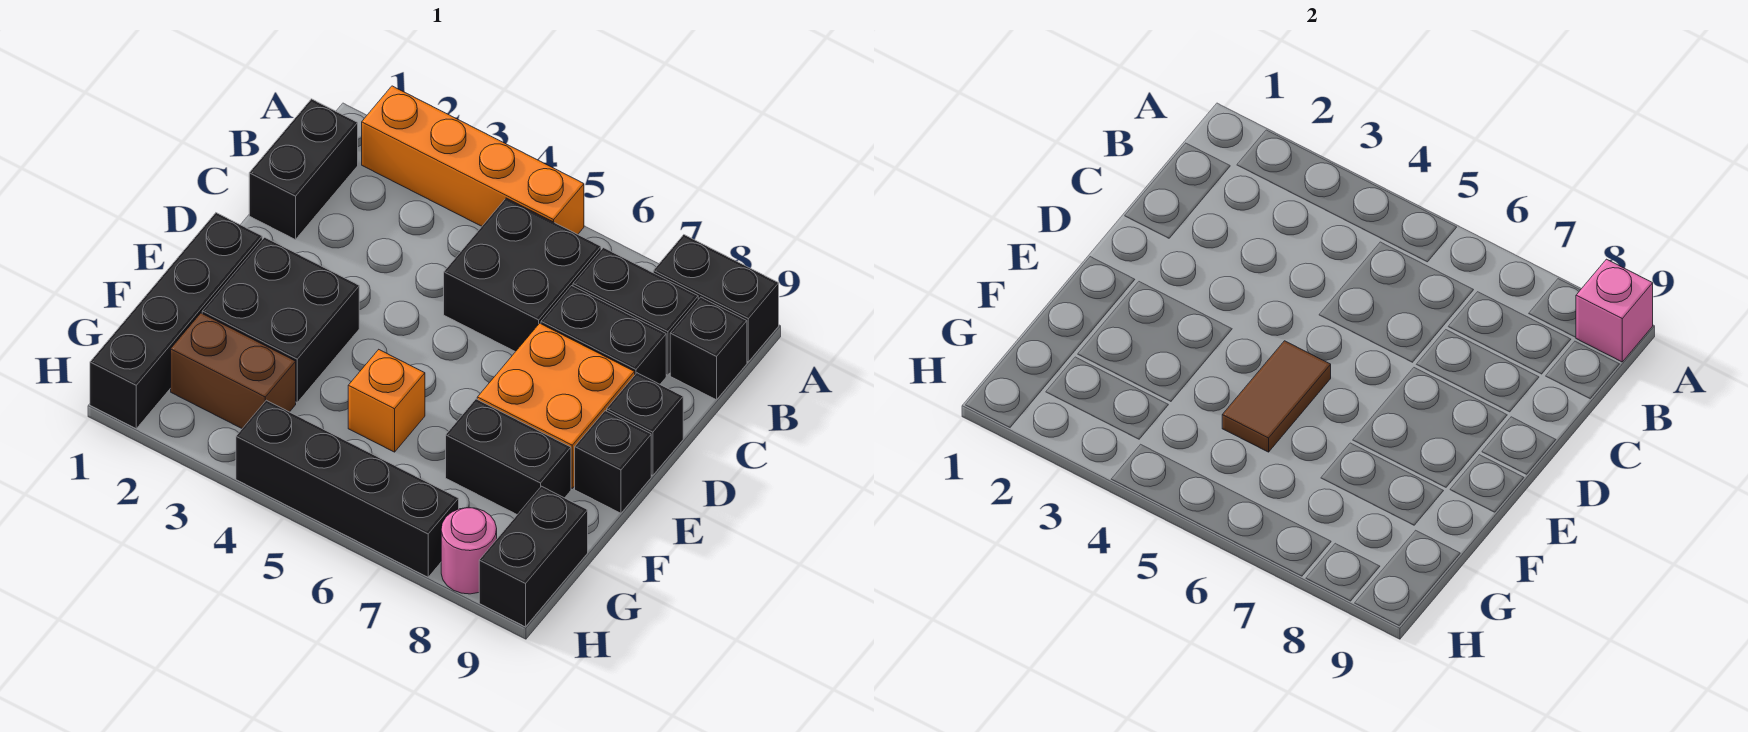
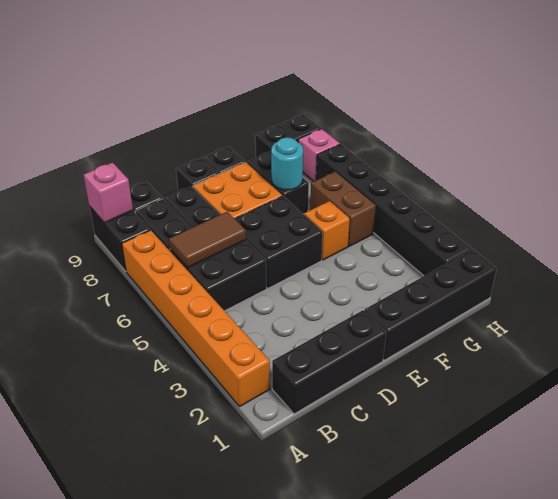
orange 1x4 brick [362,86,584,234] -> orange 1x6 brick [122,230,270,406]
black 1x2 brick [249,99,358,240] -> black 1x3 brick [272,310,386,414]
black 2x2 brick [202,237,359,402] -> black 2x2 brick moved to [235,196,323,288]
brown 1x2 tile [1222,341,1331,452] -> brown 1x2 tile moved to [169,212,246,268]
none -> cyan 1x1 round brick [271,137,303,190]
brown 1x2 brick [171,313,296,428] -> brown 1x2 brick moved to [310,171,376,246]
black 1x4 brick [236,400,459,577] -> black 1x6 brick [316,144,471,276]
pink 1x1 round brick [441,508,497,594] -> pink 1x1 brick [298,129,340,181]

